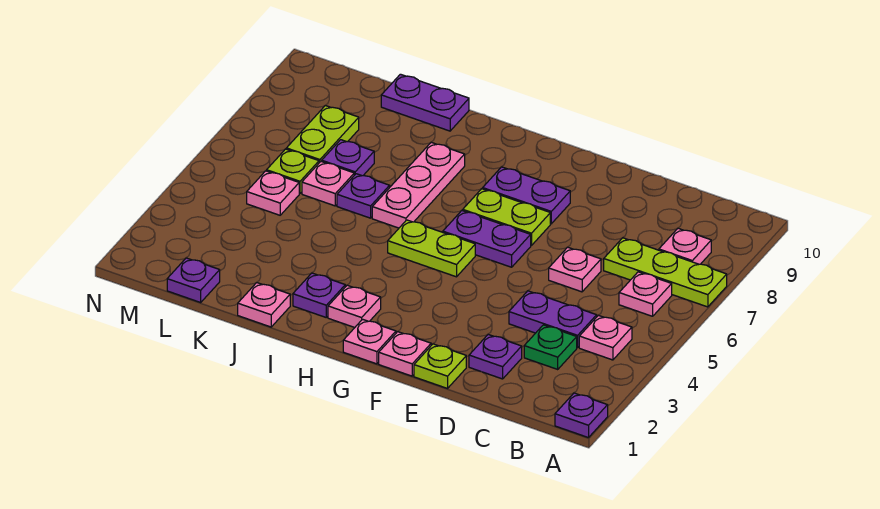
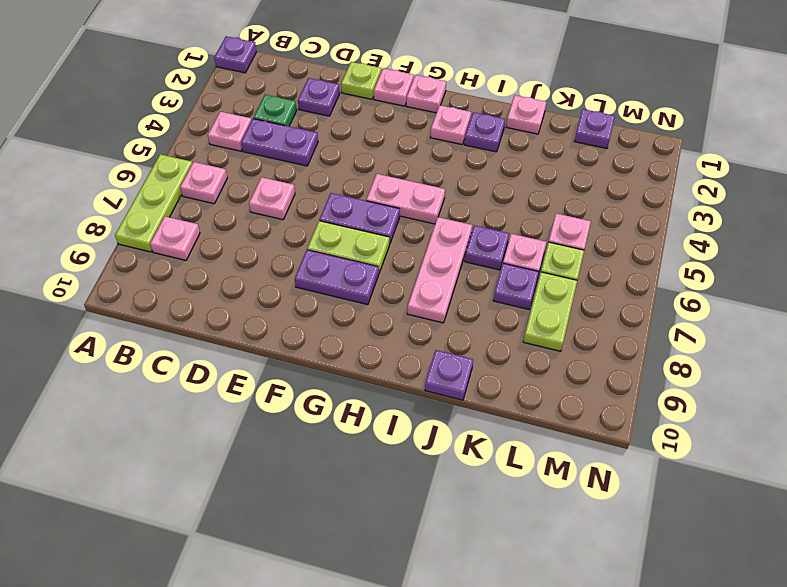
lime 1x3 plate [604,238,727,307] -> lime 1x3 plate turned to [115,154,192,252]
lime 1x2 plate [388,220,475,277] -> pink 1x2 plate [366,174,445,224]
purple 1x2 plate [381,74,469,131] -> purple 1x1 plate [425,350,473,400]

